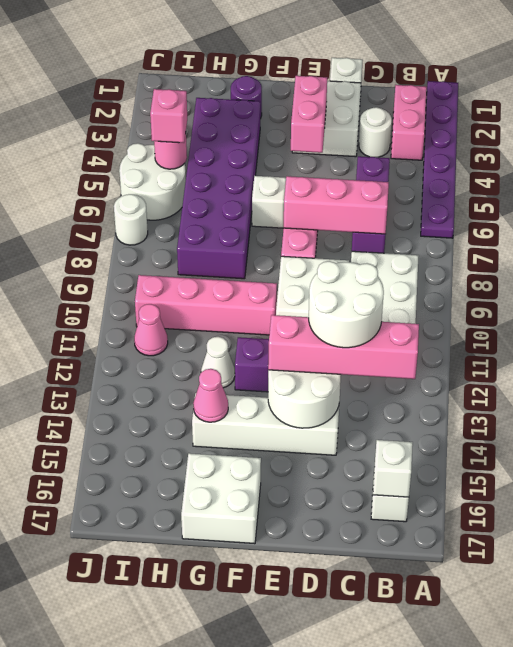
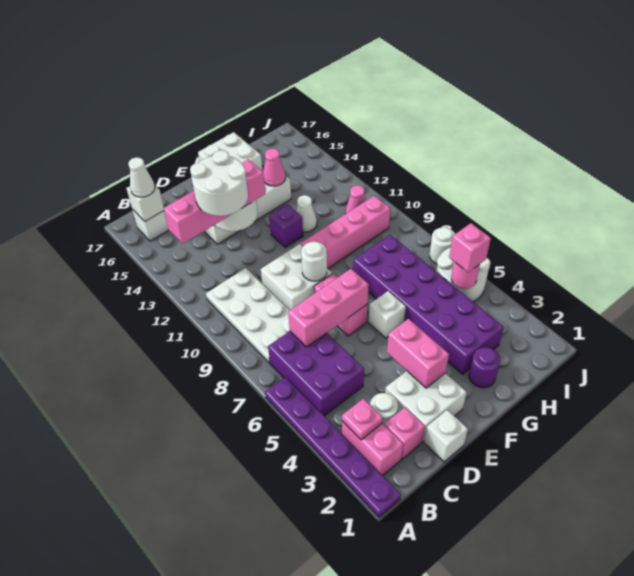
none -> pink 1x1 plate [342,399,383,440]
none -> white 1x1 cone [128,157,155,197]
none -> pink 1x1 brick [384,408,425,459]
purple 1x3 brick [352,156,390,253] -> purple 2x3 brick [268,331,364,416]
none -> white 1x1 round brick [301,242,327,281]

